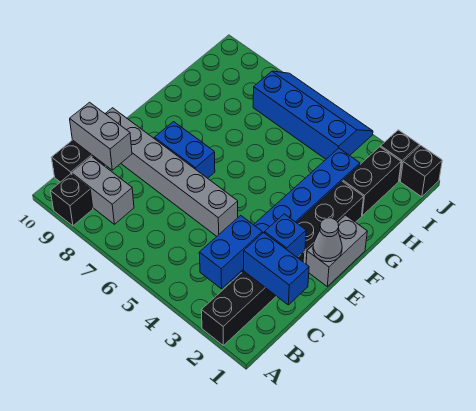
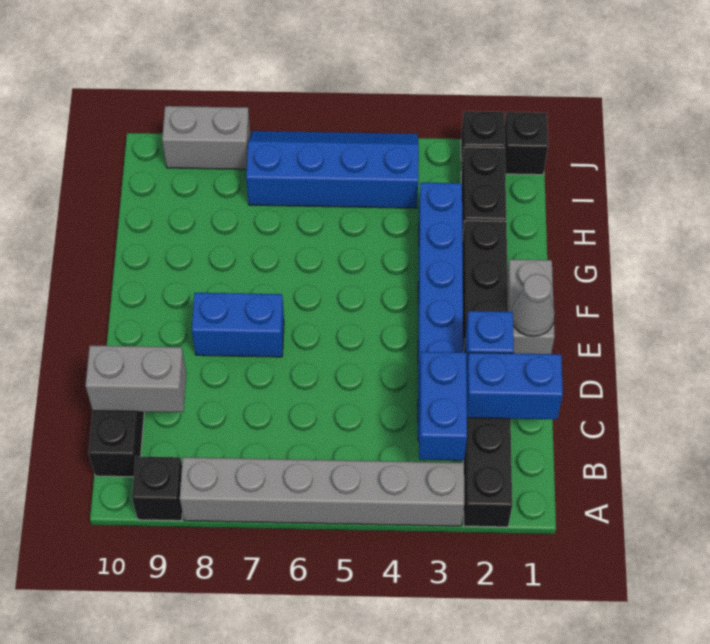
grey 1x2 brick [72,157,134,224] -> grey 1x2 brick moved to [162,106,251,169]
grey 1x6 brick [105,108,238,236] -> grey 1x6 brick moved to [180,457,464,526]

